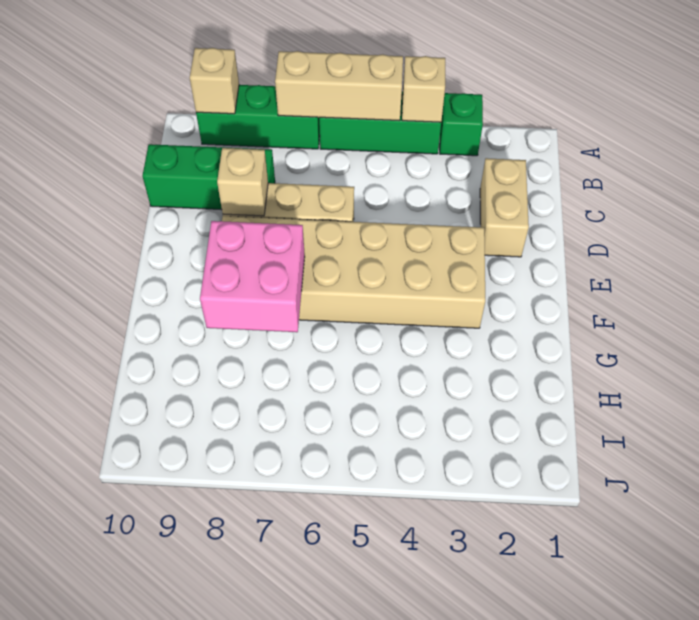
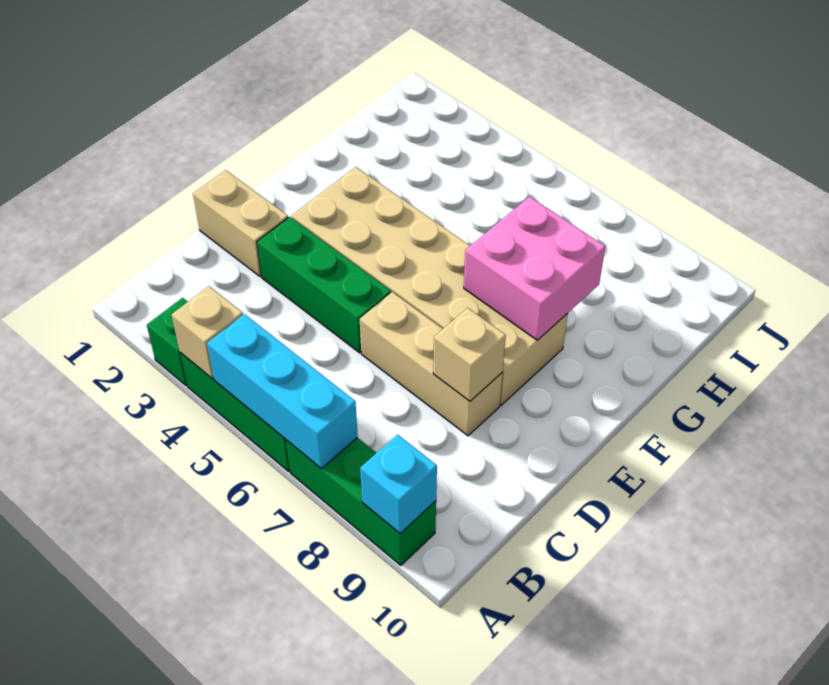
tan 1x3 brick [275,51,403,121] -> cyan 1x3 brick [207,314,358,469]
tan 1x1 brick [190,48,239,114] -> cyan 1x1 brick [360,435,437,534]
tan 1x2 brick [480,158,529,257] -> tan 1x2 brick turned to [193,170,288,276]
green 1x3 brick [142,144,275,210] -> green 1x3 brick moved to [257,217,391,353]

